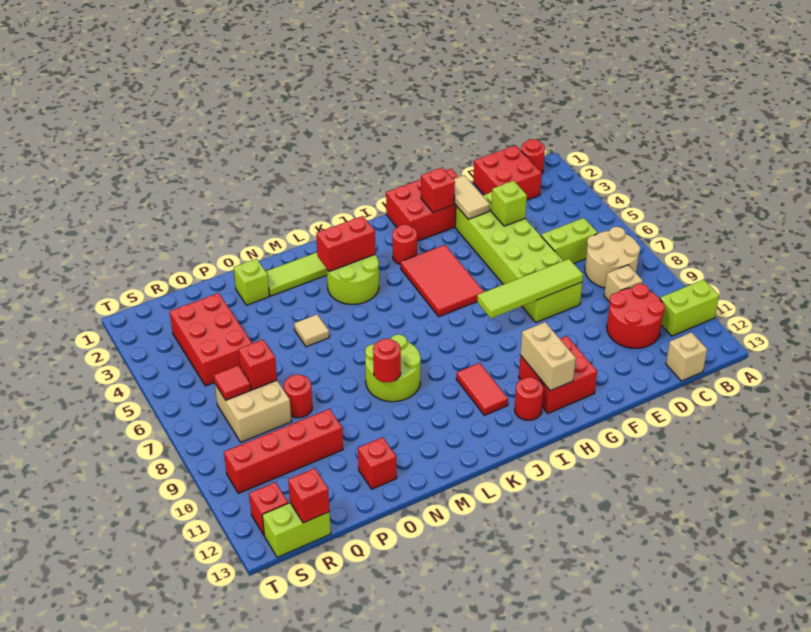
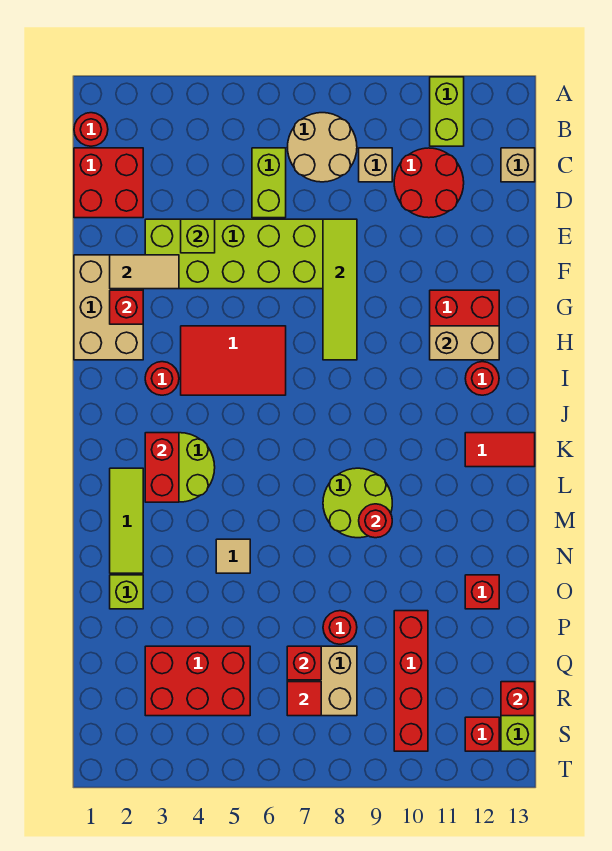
red 2x3 brick [386,169,459,241] -> tan 2x3 brick [74,255,143,360]
red 1x2 tile [456,363,508,415] -> red 1x2 tile moved to [465,433,535,467]

